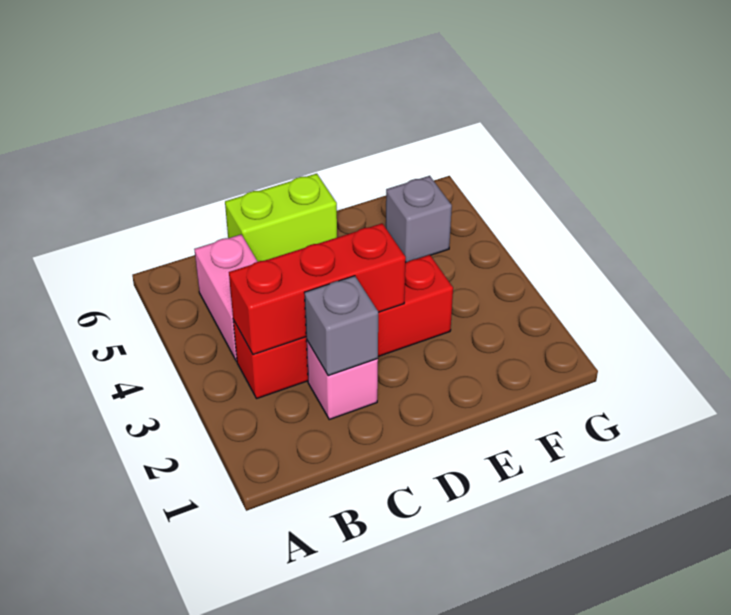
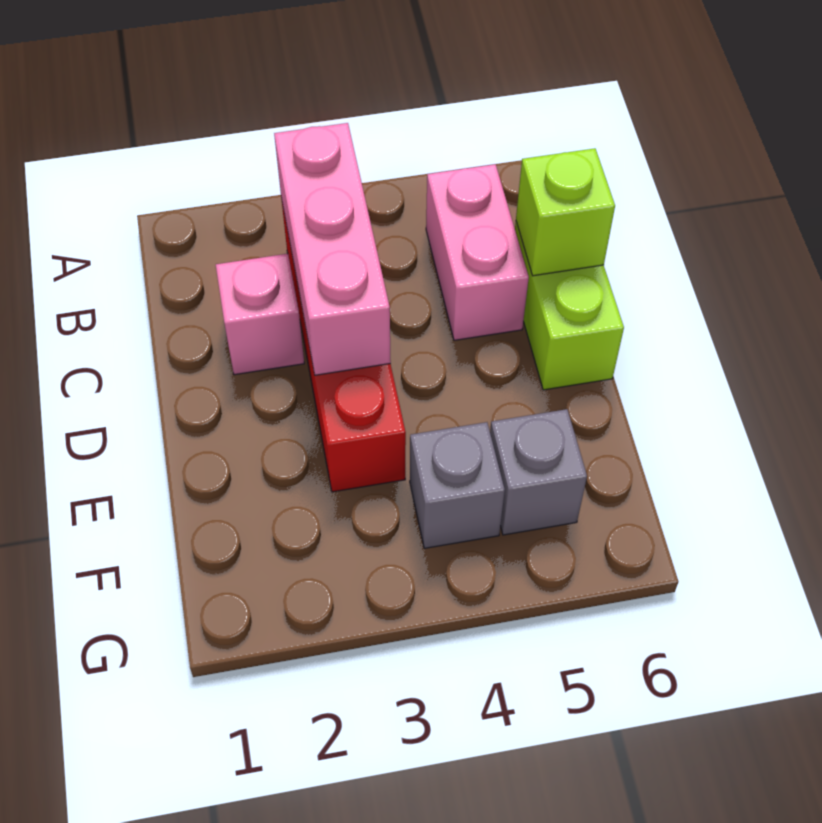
red 1x3 brick [229,223,406,355] -> pink 1x3 brick [274,123,391,375]
pink 1x2 brick [194,234,258,361] -> pink 1x2 brick turned to [426,164,529,340]
grey 1x1 brick [304,276,378,376] -> grey 1x1 brick moved to [410,422,505,548]
none -> lime 1x1 brick [516,148,615,276]

